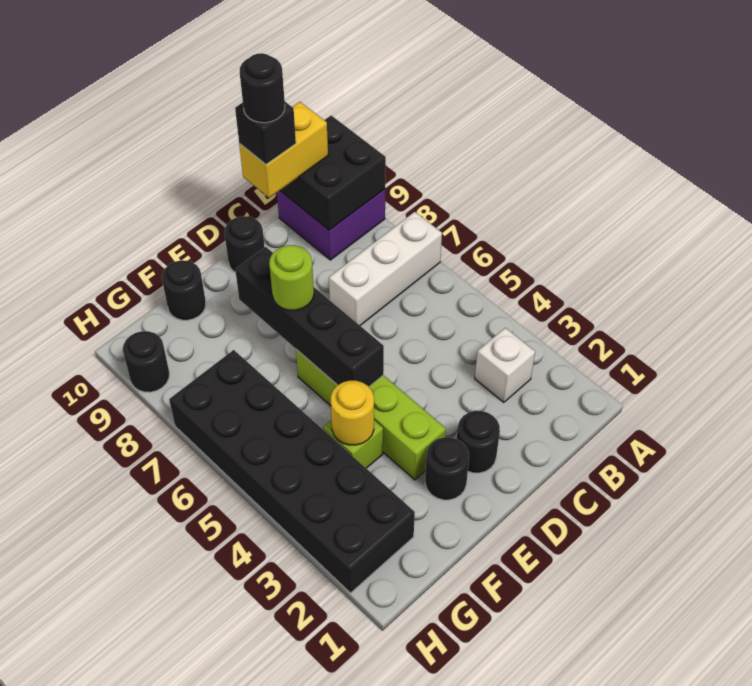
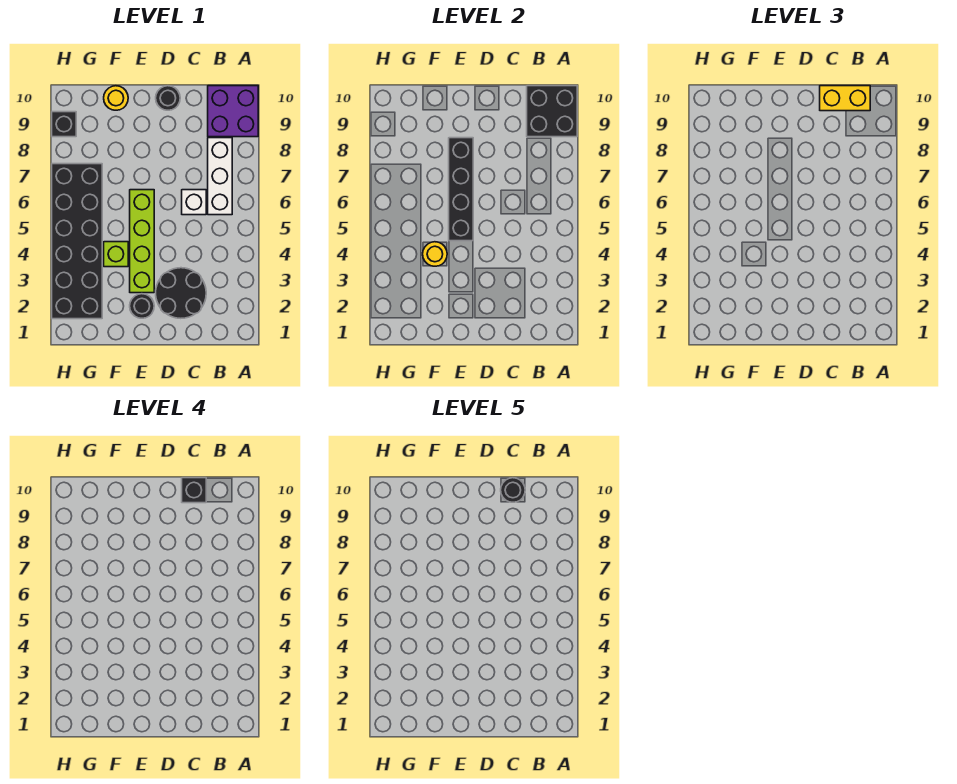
white 1x3 brick [329,212,442,325] -> white 1x3 brick turned to [208,138,232,215]
white 1x1 brick [475,328,535,402] -> white 1x1 brick moved to [182,190,206,215]
black 1x1 round brick [457,411,500,473] -> black 2x2 round brick [156,268,206,318]
lime 1x1 round brick [269,245,314,310] -> none
black 1x1 round brick [162,260,206,320] -> yellow 1x1 round brick [104,86,128,110]
black 1x1 round brick [123,331,170,392] -> black 1x1 brick [52,112,76,137]

